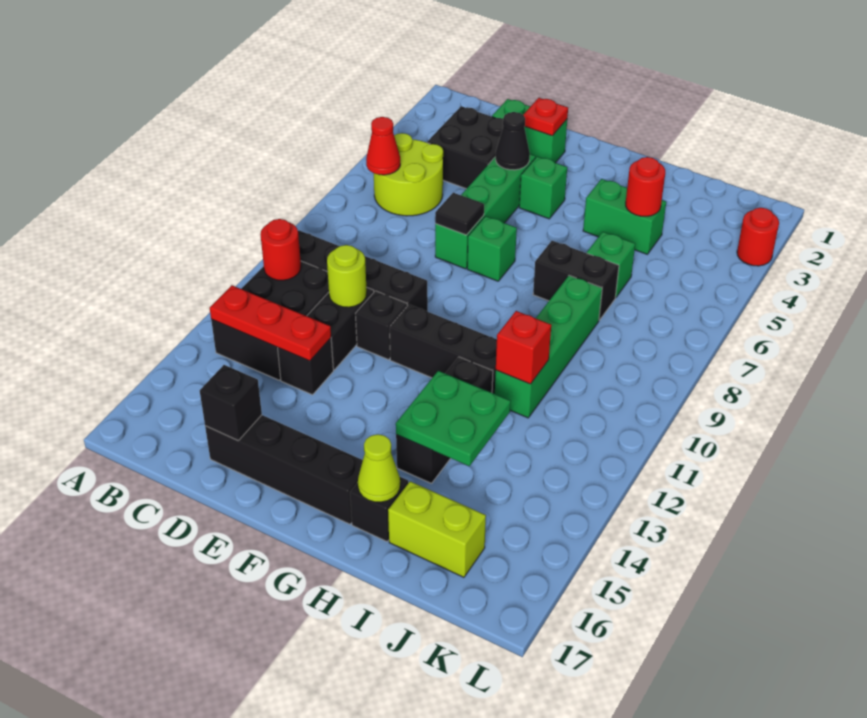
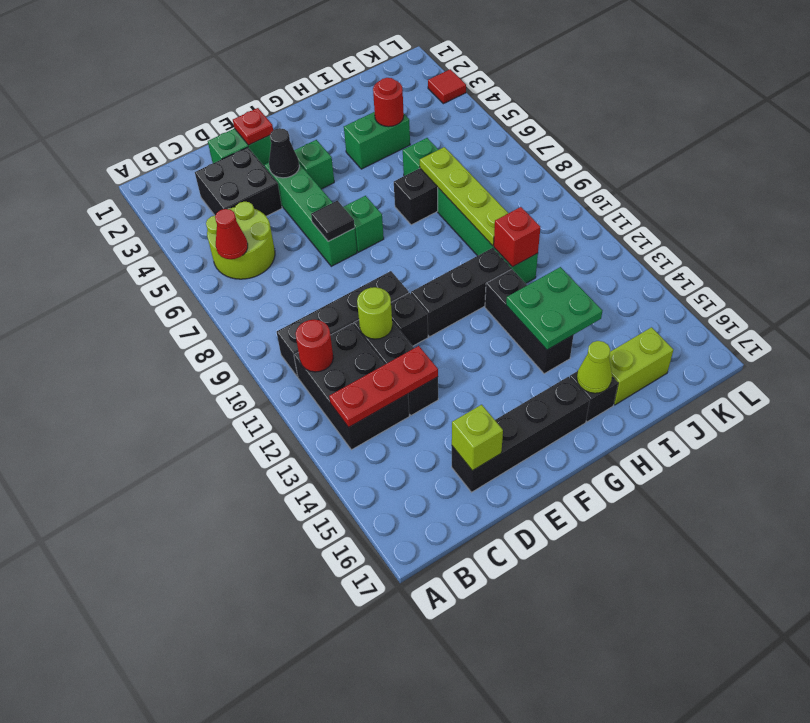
black 1x1 brick [200,365,262,441] -> lime 1x1 brick [452,405,503,471]
none -> lime 1x4 plate [420,147,508,246]
red 1x1 round brick [737,208,779,266] -> red 1x1 tile [428,69,466,104]

